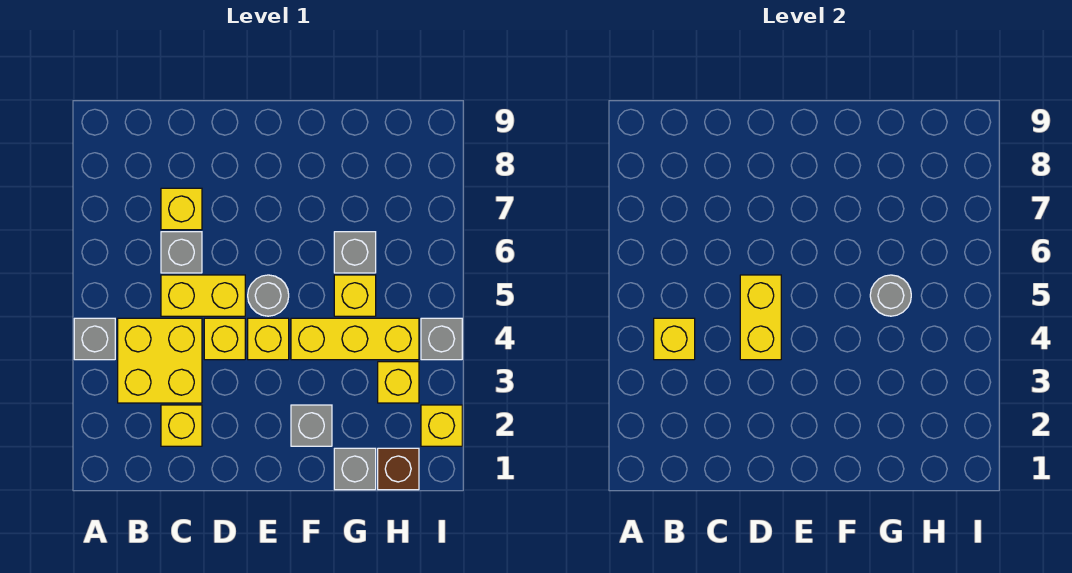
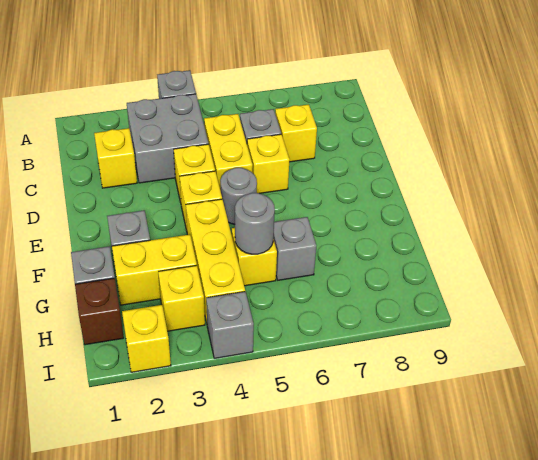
yellow 2x2 brick [118,318,202,403] -> grey 2x2 brick [127,94,208,183]
yellow 1x1 brick [654,318,695,360] -> yellow 1x1 brick moved to [247,134,290,193]
yellow 1x2 brick [740,275,781,360] -> yellow 1x2 brick moved to [112,234,197,305]

